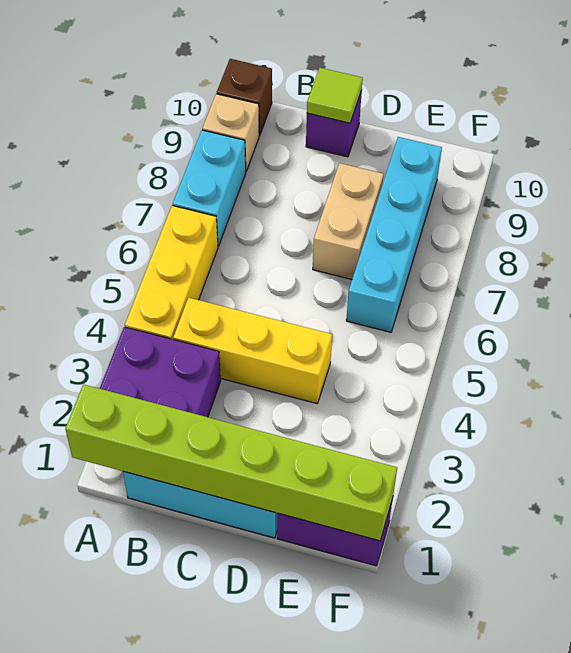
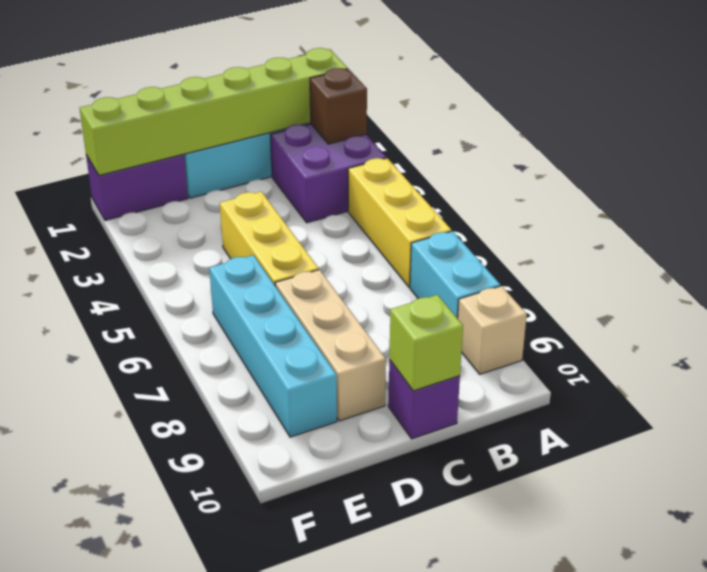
brown 1x1 brick [217,59,272,136] -> brown 1x1 brick moved to [310,68,367,144]
yellow 1x3 brick [173,298,332,404] -> yellow 1x3 brick turned to [220,192,319,285]
lime 1x1 tile [307,68,363,123] -> lime 1x1 brick [389,295,463,391]
tan 1x2 brick [313,163,384,279] -> tan 1x3 brick [275,270,386,421]

